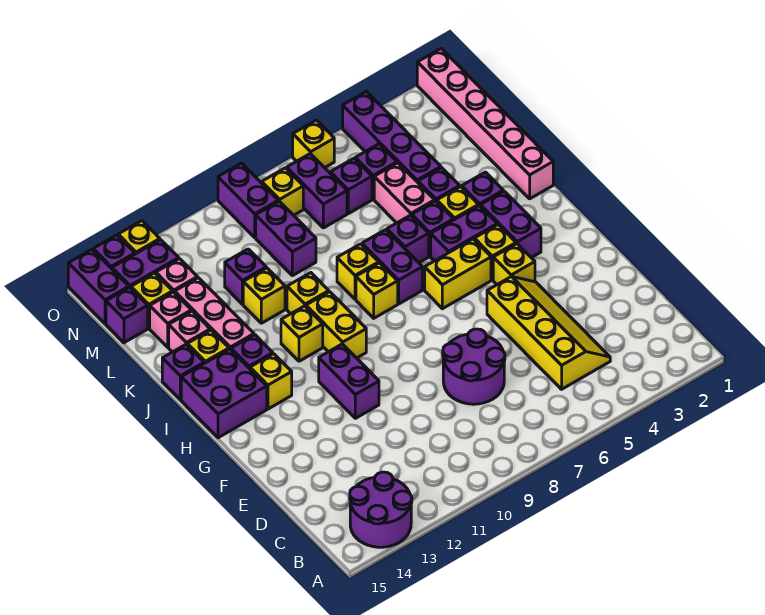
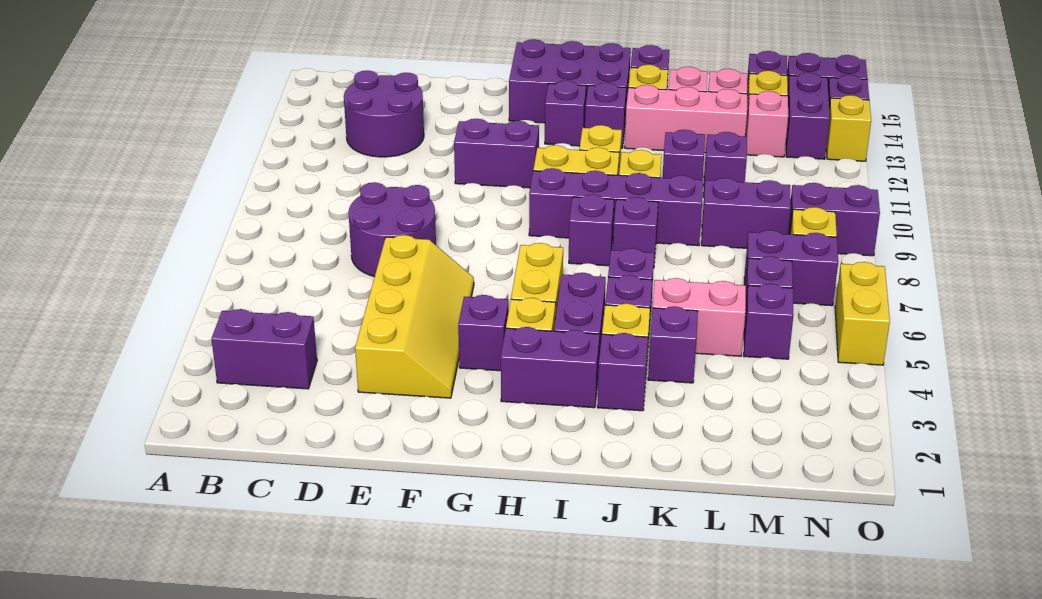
purple 2x2 round brick [350,472,412,547] -> purple 2x2 round brick moved to [344,71,424,157]
yellow 2x4 slope [487,276,610,389] -> yellow 2x4 slope turned to [355,235,474,398]
yellow 1x1 brick [493,244,535,284] -> purple 1x1 brick [458,295,509,371]
yellow 1x1 brick [250,354,292,409] -> purple 1x1 brick [545,81,586,146]
purple 2x2 brick [181,349,267,438] -> purple 2x3 brick [509,39,631,123]
purple 1x2 brick [362,230,422,304] -> purple 1x2 brick moved to [211,309,317,389]
yellow 1x1 brick [356,263,398,318] -> purple 1x1 brick [569,195,614,266]
pink 1x6 brick [417,49,553,199] -> none
yellow 1x1 brick [337,244,379,299] -> purple 1x1 brick [613,197,658,262]
yellow 1x1 brick [243,268,285,323] -> purple 1x1 brick [663,130,705,180]
purple 1x4 brick [343,91,441,182] -> purple 1x4 brick moved to [529,168,703,246]
yellow 1x1 brick [293,120,334,168] -> yellow 1x2 brick [835,262,890,365]

